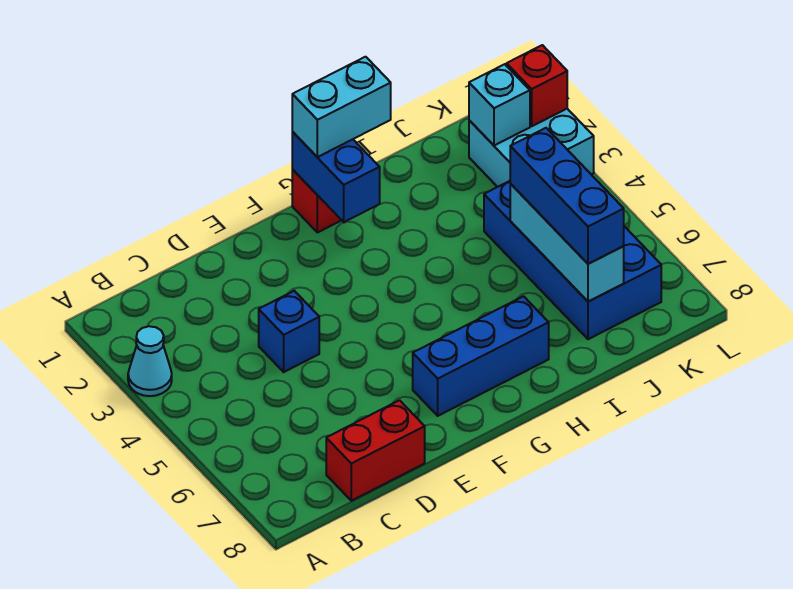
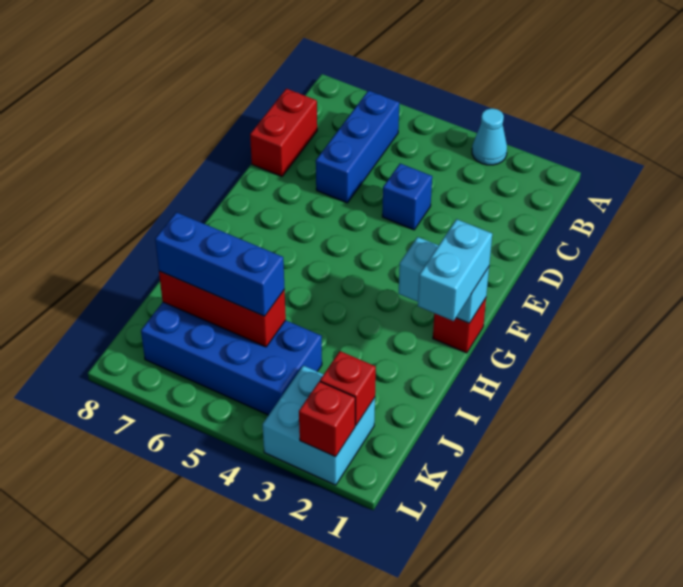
blue 1x3 brick [413,296,549,416] -> blue 1x3 brick moved to [316,91,399,203]
blue 1x2 brick [292,132,380,222] -> cyan 1x2 brick [399,237,489,323]
cyan 1x3 brick [510,184,624,302] -> red 1x3 brick [159,271,286,347]
cyan 1x1 brick [469,64,530,146] -> red 1x1 brick [320,351,376,425]

